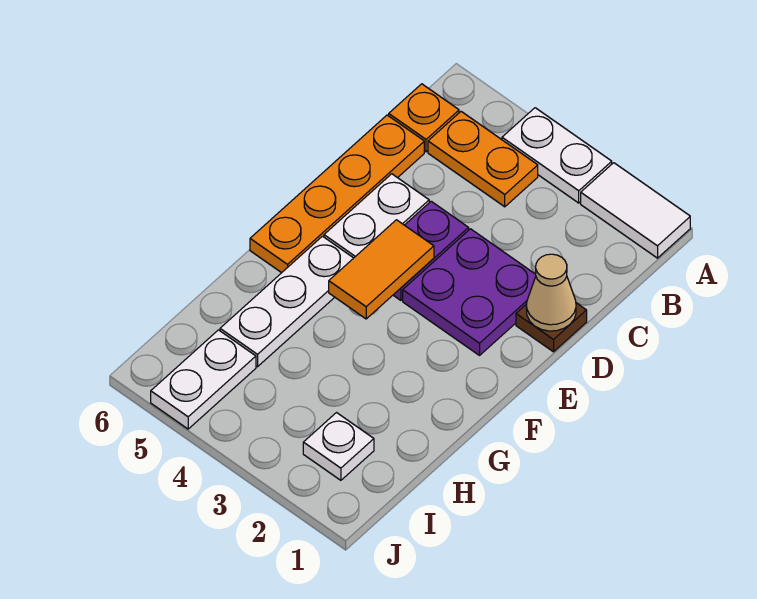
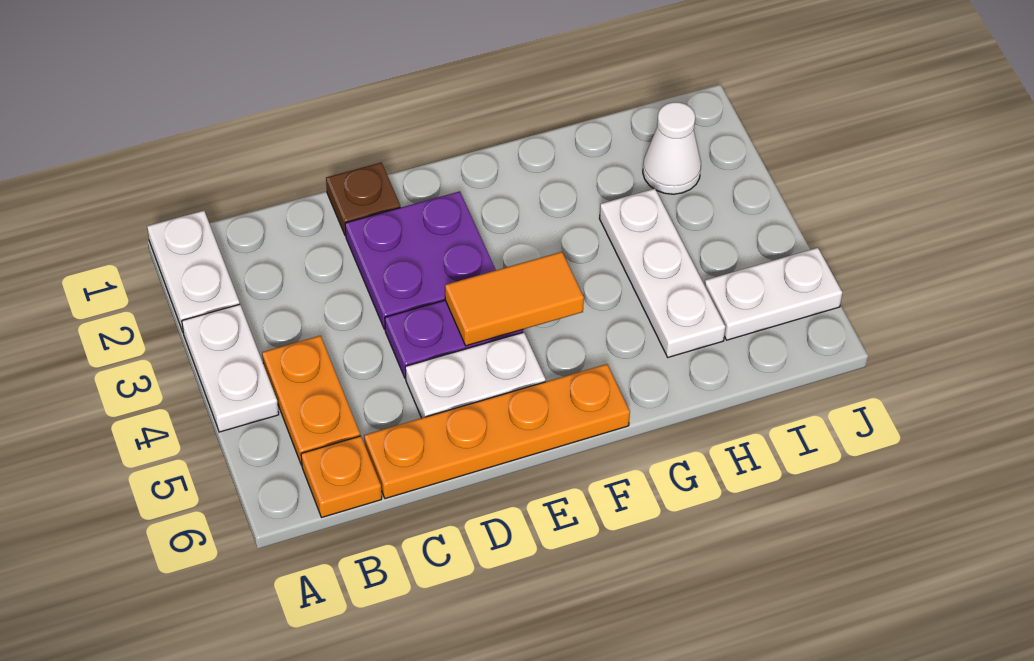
white 1x2 tile [581,163,690,258] -> white 1x2 plate [147,211,240,332]
tan 1x1 cone [526,254,576,331] -> none
white 1x3 plate [220,236,353,367] -> white 1x3 plate turned to [599,189,725,357]
white 1x1 plate [303,413,374,480] -> white 1x1 cone [643,102,701,194]

